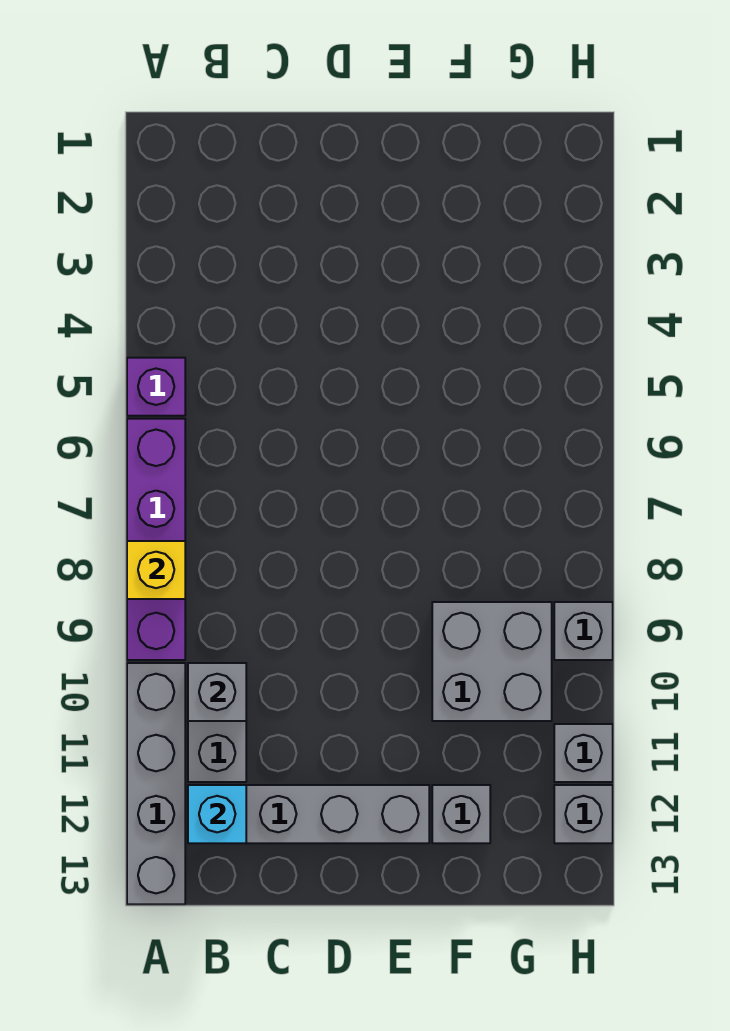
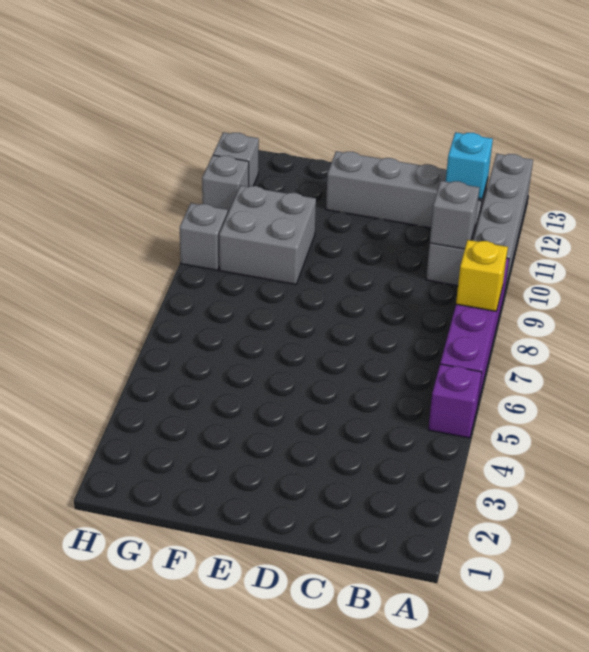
grey 1x1 brick [432,785,490,843] -> none

